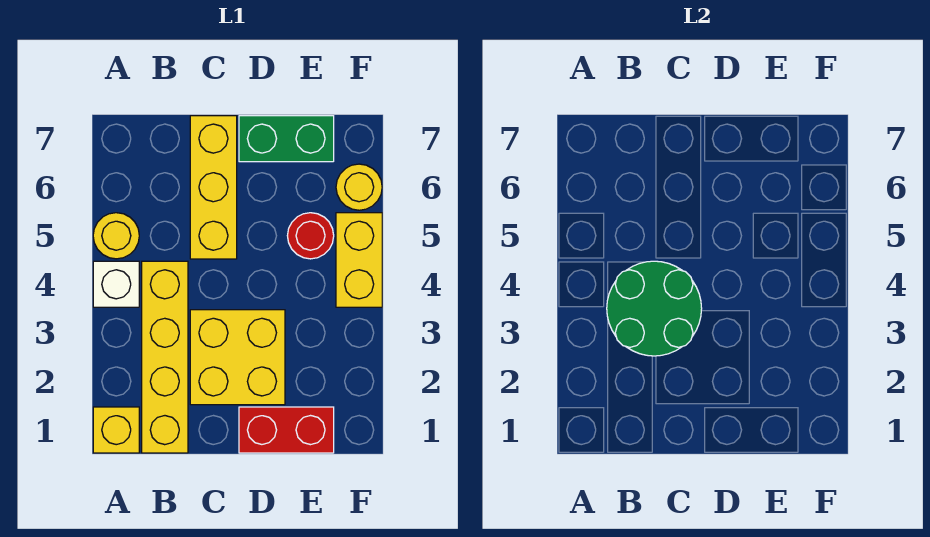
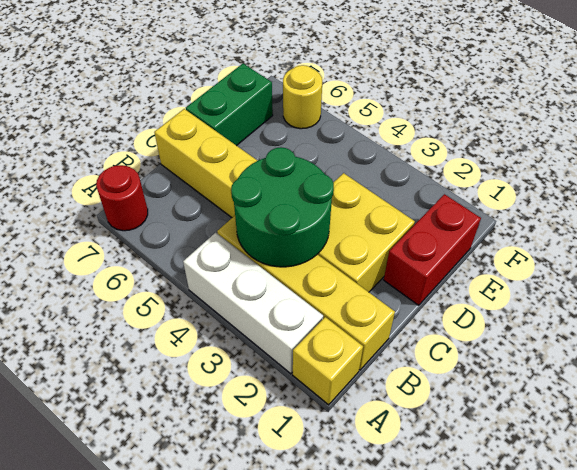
white 1x1 brick [93,261,139,307] -> white 1x3 brick [183,233,323,374]
yellow 1x1 round brick [93,213,139,259] -> none
red 1x1 round brick [287,213,334,259] -> red 1x1 round brick moved to [96,165,148,231]
yellow 1x2 brick [336,213,382,307] -> none

